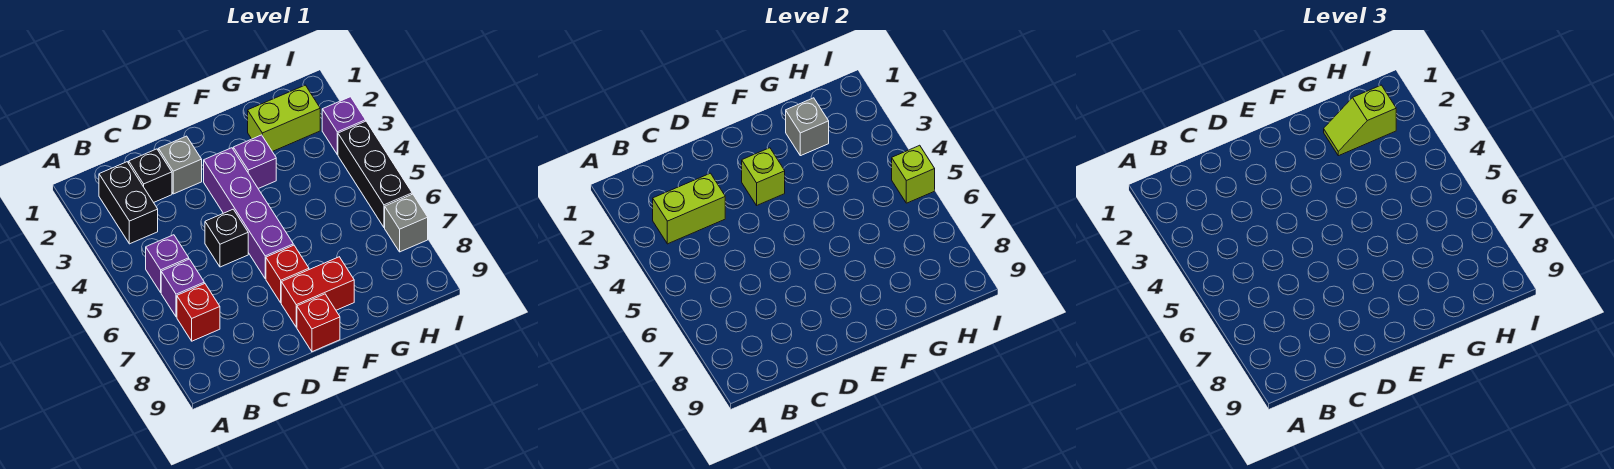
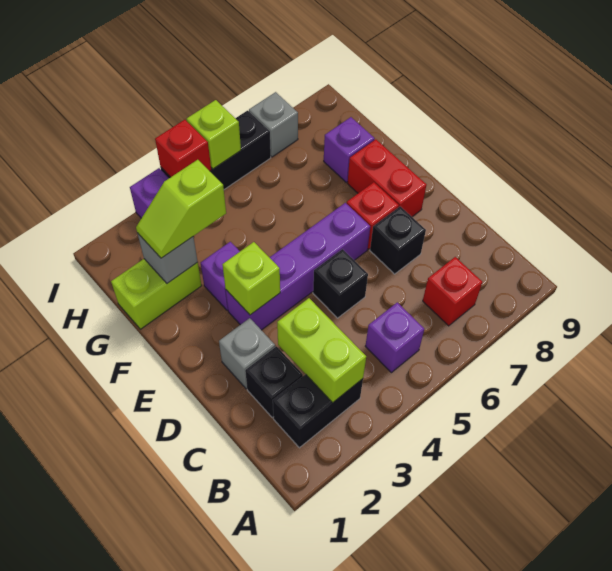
purple 1x1 brick [161,259,204,317] -> purple 1x1 brick moved to [324,117,375,182]
none -> black 1x1 brick [370,206,426,274]
red 1x1 brick [297,294,340,352] -> red 1x1 brick moved to [155,120,211,177]
lime 1x2 brick [248,85,320,152] -> lime 1x2 brick turned to [111,259,202,329]
lime 1x2 slope [1324,85,1396,156] -> lime 1x2 slope turned to [136,160,226,258]

